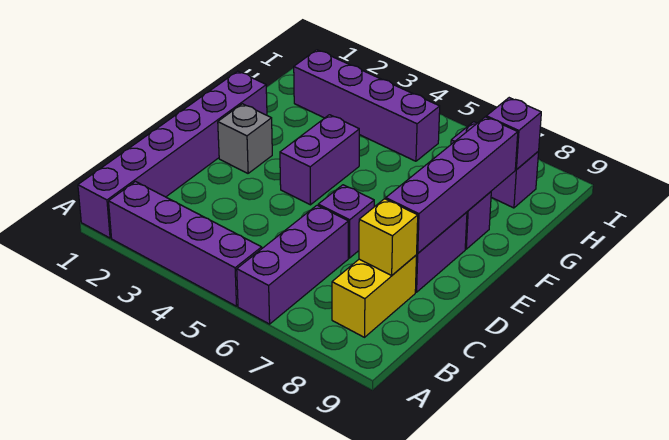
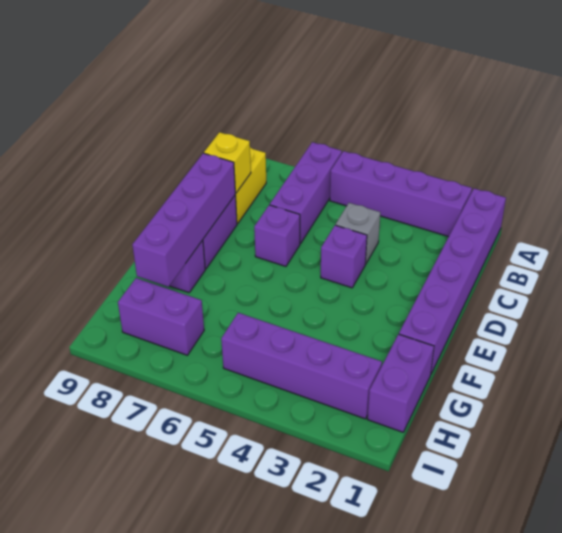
grey 1x1 brick [218,104,272,173] -> grey 1x1 brick moved to [336,203,380,264]
purple 1x2 brick [280,115,359,205] -> purple 1x2 brick moved to [367,334,434,432]
purple 1x1 brick [486,98,541,170] -> purple 1x1 brick moved to [321,225,367,288]

